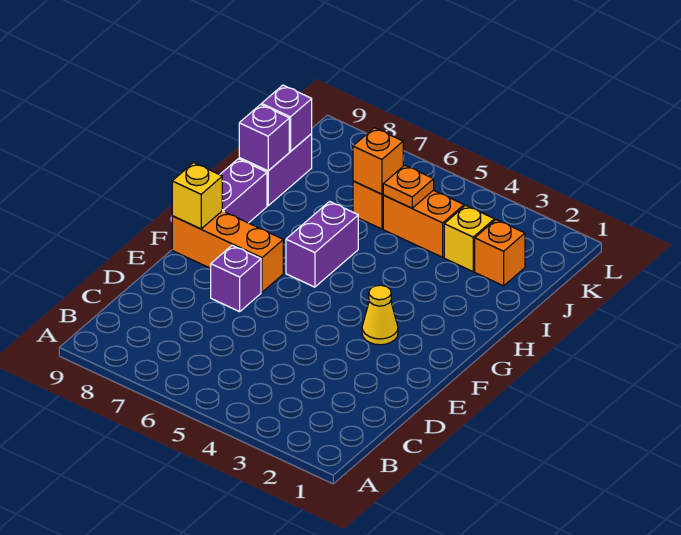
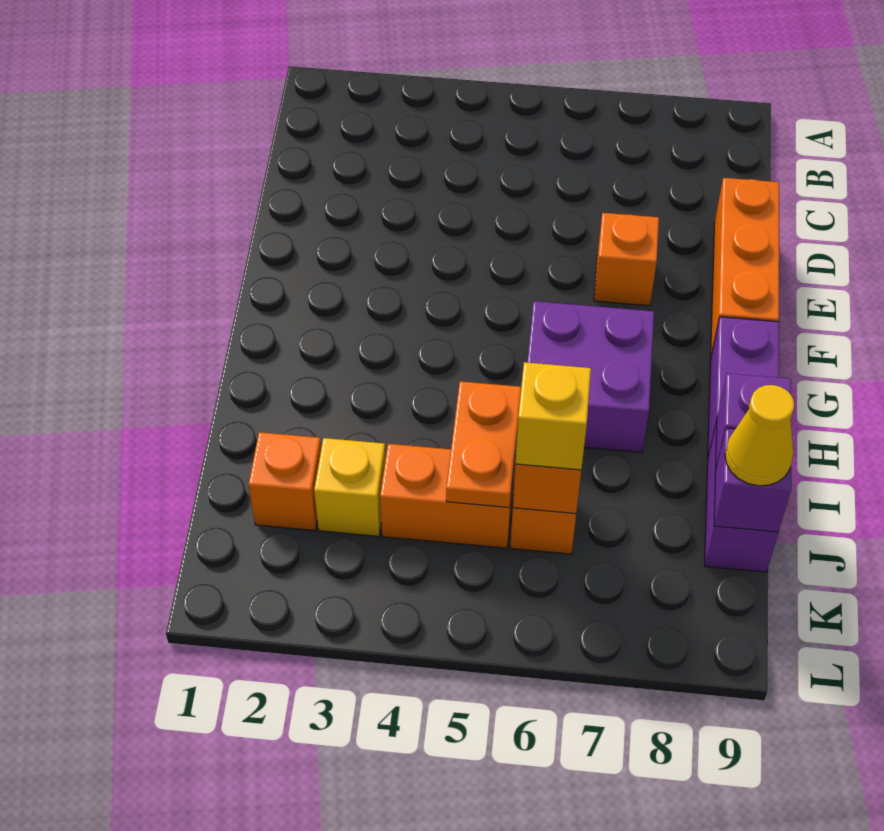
purple 1x1 brick [211,245,261,312] -> orange 1x1 brick [594,213,659,306]
yellow 1x1 cone [362,285,398,345] -> yellow 1x1 cone moved to [725,385,794,486]
orange 1x3 brick [172,211,283,292] -> orange 1x3 brick turned to [711,178,779,356]
yellow 1x1 brick [172,163,222,229] -> yellow 1x1 brick moved to [515,362,591,470]
purple 1x2 brick [286,202,358,287] -> purple 2x2 brick [527,301,654,452]
orange 1x1 plate [383,165,434,208] -> orange 1x2 plate [446,381,521,508]

